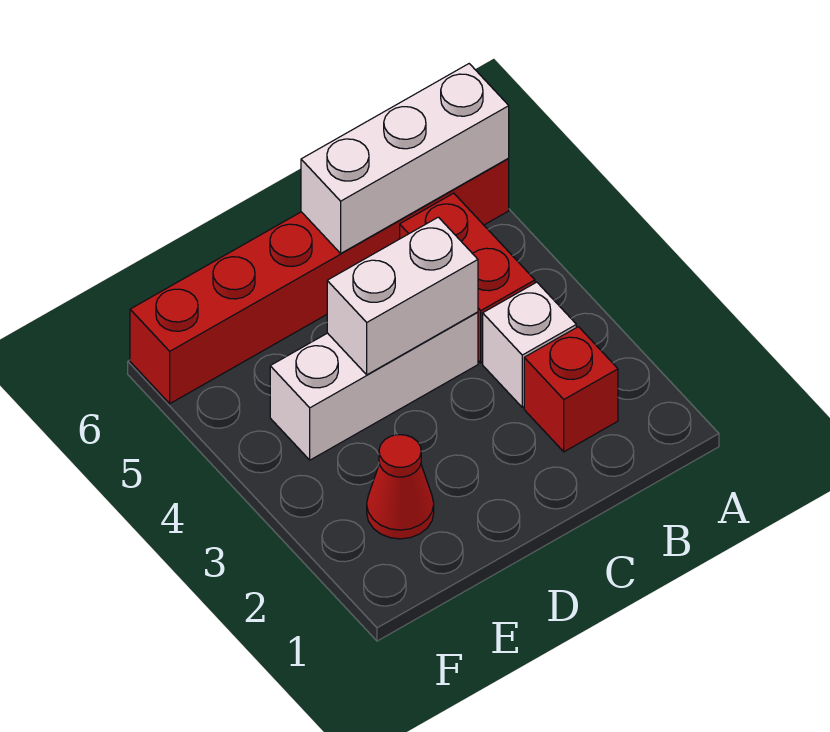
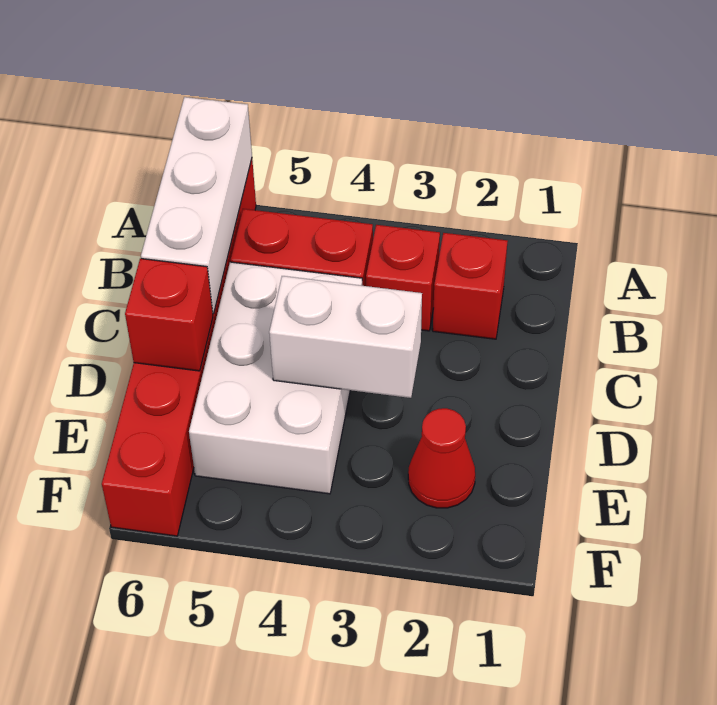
white 1x1 brick [483,282,576,407] -> red 1x1 brick [366,225,440,331]
white 1x3 brick [270,312,478,460] -> white 2x3 brick [189,262,362,494]
white 1x2 brick [327,217,478,375] -> white 1x2 brick turned to [269,276,422,398]
none -> red 1x1 brick [125,258,213,371]

